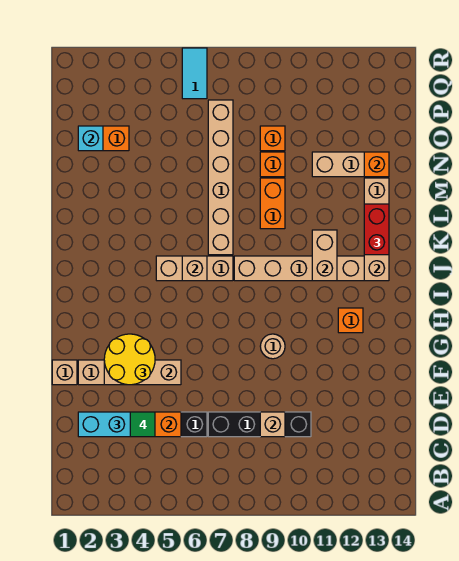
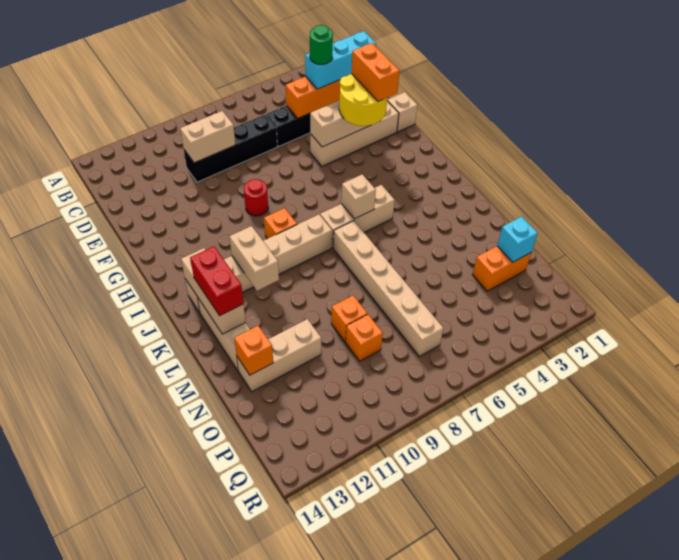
green 1x1 tile [130,412,155,437] -> green 1x1 round brick [310,25,333,64]
tan 1x1 brick [260,412,285,437] -> tan 1x2 brick [180,111,235,163]
tan 1x1 round brick [260,334,285,359] -> red 1x1 round brick [244,179,268,216]
orange 1x1 brick [338,308,363,333] -> orange 1x1 brick moved to [264,208,297,239]
orange 1x2 brick [260,178,285,229] -> orange 1x2 brick moved to [351,43,400,101]
cyan 1x2 tile [182,48,207,99] -> none

